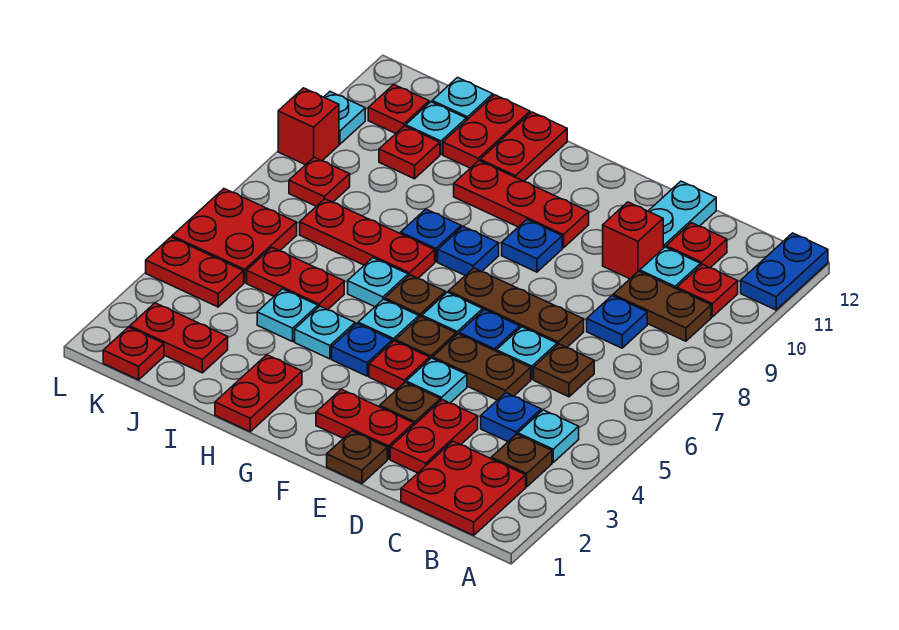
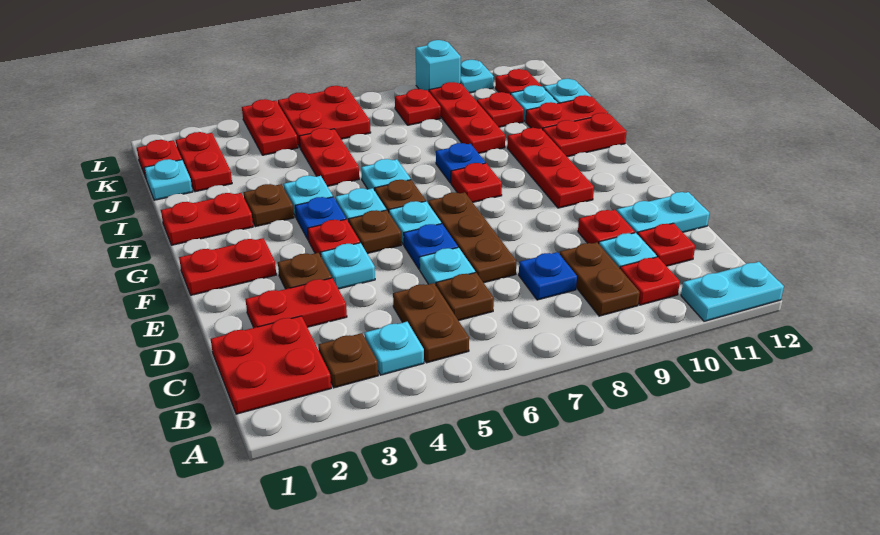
blue 1x2 plate [741,233,828,310] -> cyan 1x2 plate [681,262,784,321]
blue 1x1 plate [481,393,541,442] -> none
brown 1x2 plate [433,334,531,400] -> brown 1x2 plate moved to [393,283,469,363]
red 1x1 brick [603,202,663,279] -> red 1x1 plate [578,210,635,244]
brown 1x1 plate [327,431,387,483] -> brown 1x1 plate moved to [243,184,294,227]
red 1x2 plate [316,389,414,459] -> red 1x2 plate turned to [179,238,276,295]
blue 1x1 plate [502,220,562,272] -> none
blue 1x1 plate [438,226,499,275] -> red 1x1 plate [451,163,502,202]
red 1x3 plate [300,199,435,278] -> red 1x3 plate moved to [429,82,505,153]
cyan 1x1 plate [257,289,318,342] -> cyan 1x1 plate moved to [144,159,193,200]
red 1x1 brick [278,88,339,165] -> cyan 1x1 brick [416,40,461,91]

